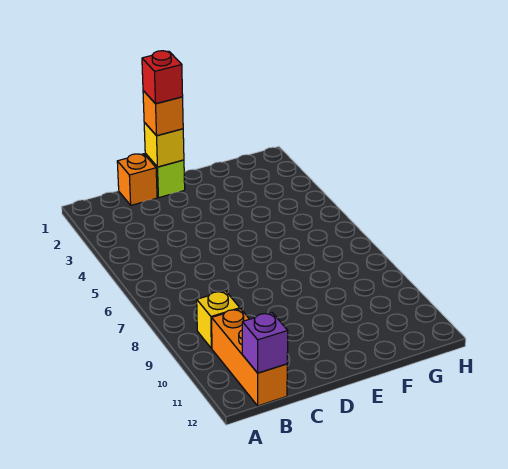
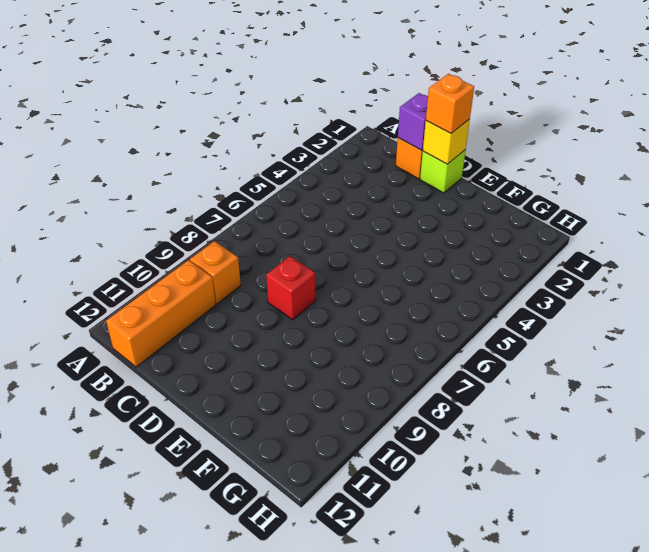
yellow 1x1 brick [197,291,240,348] -> orange 1x1 brick [190,241,241,304]
purple 1x1 brick [242,313,288,373] -> purple 1x1 brick moved to [398,93,428,150]
red 1x1 brick [142,51,183,104] -> red 1x1 brick moved to [266,256,316,320]

